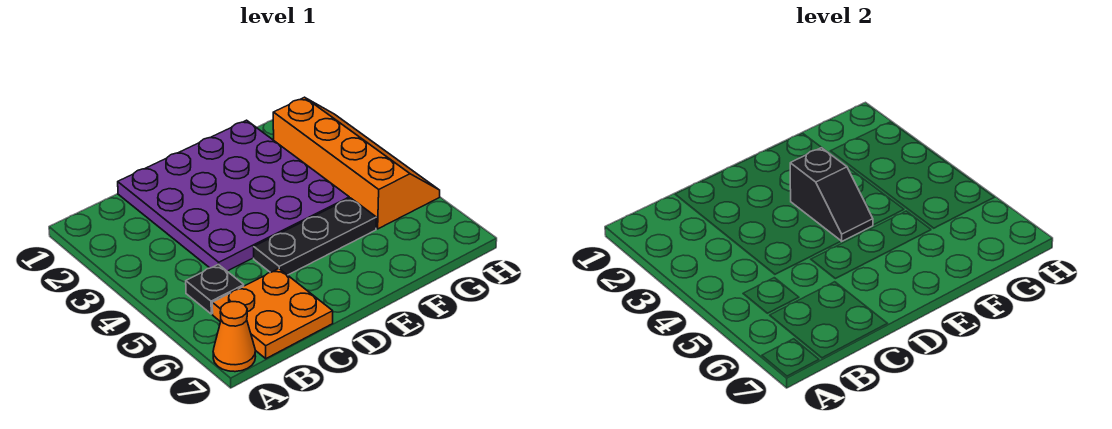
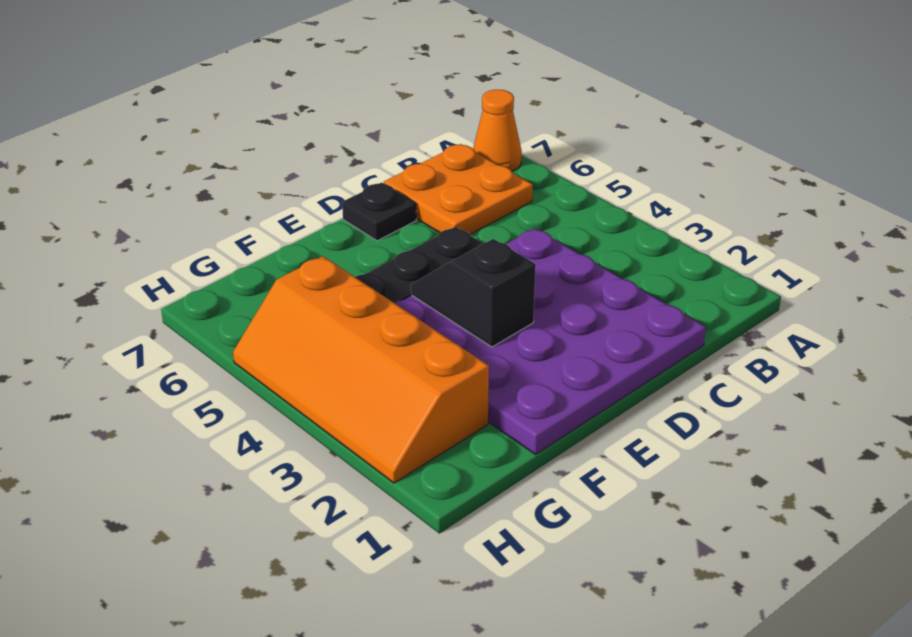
black 1x1 plate [186,264,244,314] -> black 1x1 plate moved to [342,183,416,241]

